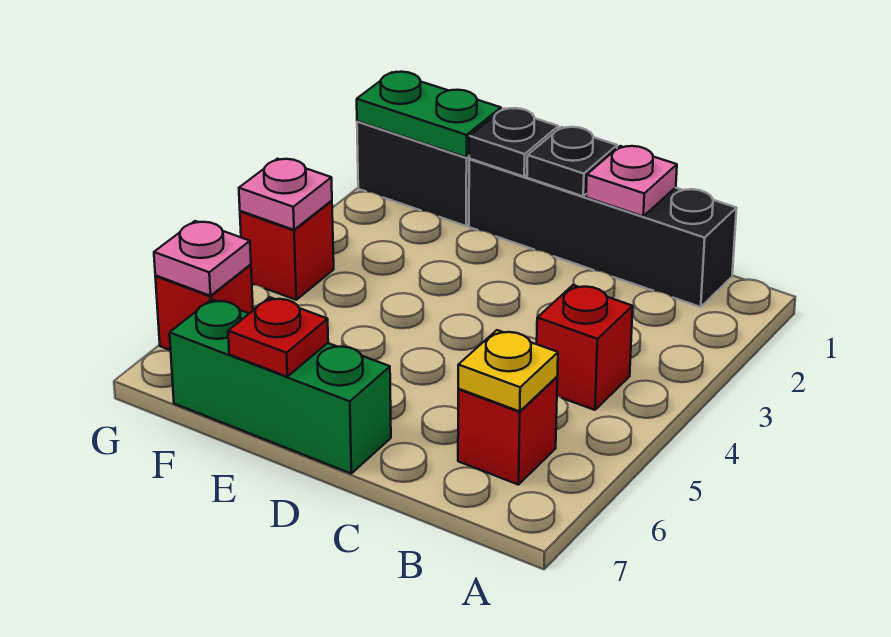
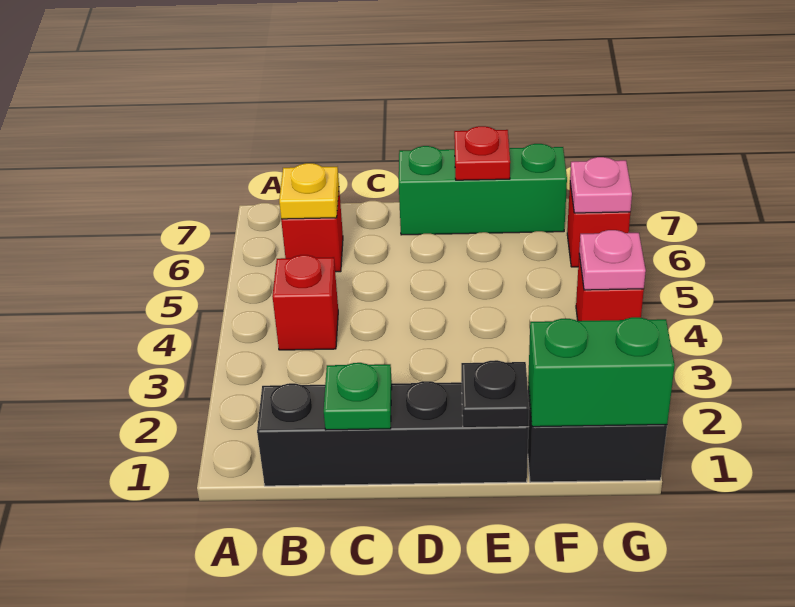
pink 1x1 plate [586,146,677,216] -> green 1x1 plate [324,363,392,430]
black 1x1 plate [527,127,617,196] -> none
green 1x2 plate [357,72,501,157] -> green 1x2 brick [528,317,675,427]

